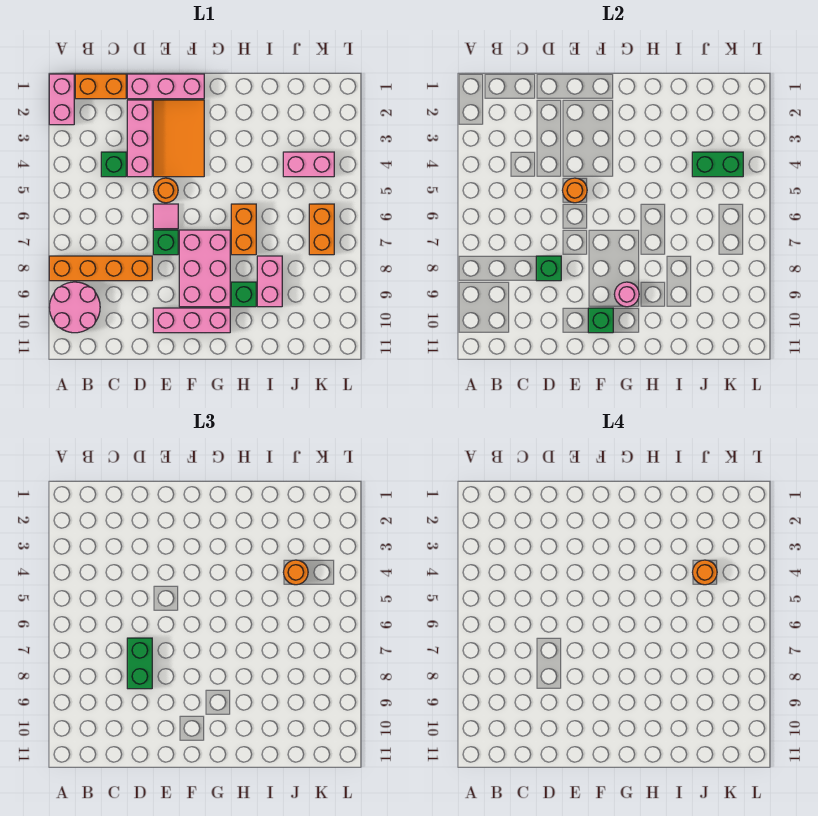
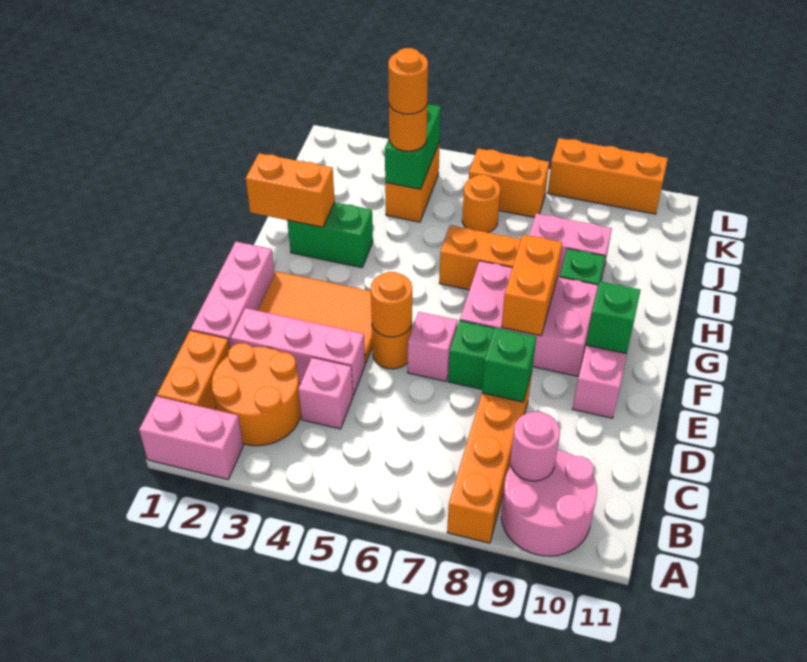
none -> orange 2x2 round brick [212,343,301,446]
green 1x1 brick [101,152,126,177] -> pink 1x1 brick [298,357,353,429]
green 1x2 brick [127,638,152,689] -> green 1x2 brick moved to [287,202,373,268]
pink 1x1 tile [153,204,178,229] -> pink 1x1 brick [408,312,458,381]
none -> orange 1x2 brick [502,234,562,336]
pink 1x1 round brick [614,282,639,307] -> pink 1x1 round brick moved to [510,412,560,481]
none -> orange 1x2 brick [246,153,335,227]
pink 1x2 brick [283,152,334,177] -> orange 1x2 brick [385,142,440,222]
none -> orange 1x1 round brick [462,175,500,233]
none -> orange 1x3 brick [548,138,668,214]

